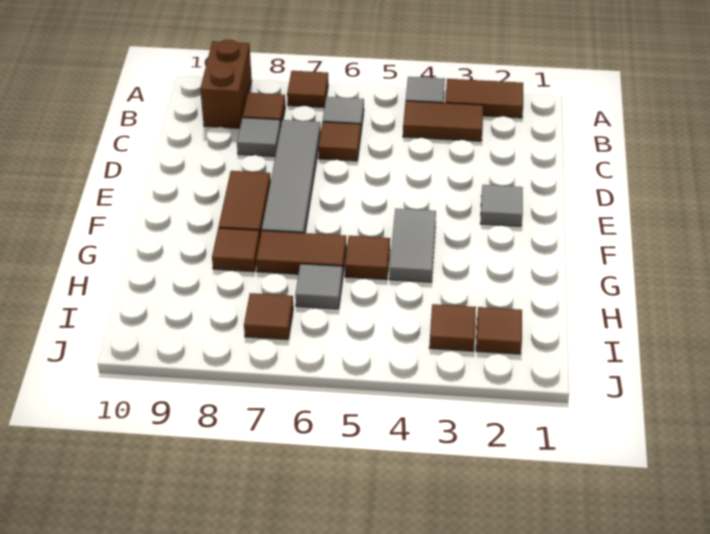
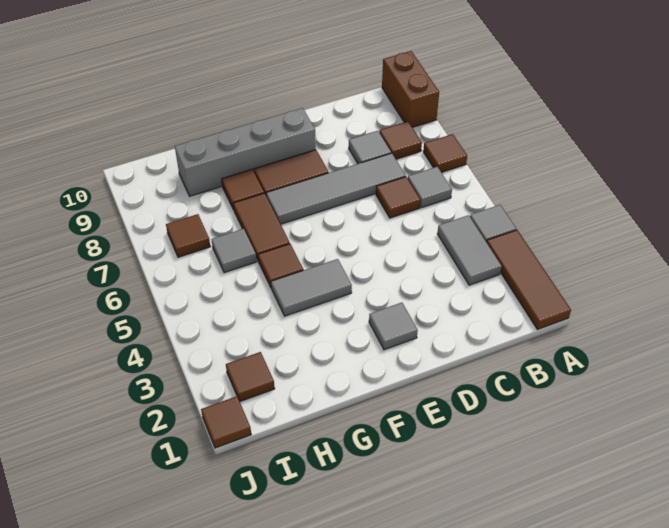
brown 1x2 tile [445,79,523,118] -> brown 1x3 tile [487,230,571,329]
brown 1x2 brick [200,40,252,128] -> brown 1x2 brick turned to [382,51,439,128]
brown 1x2 tile [403,101,483,141] -> grey 1x2 tile [437,215,502,285]
none -> grey 1x4 brick [175,108,316,196]
brown 1x1 tile [429,304,476,351] -> brown 1x1 tile moved to [201,396,251,448]

